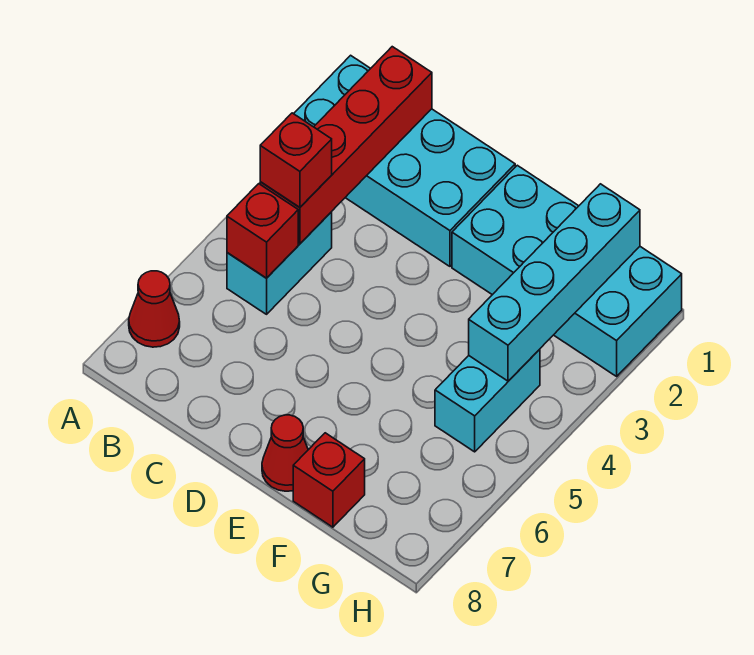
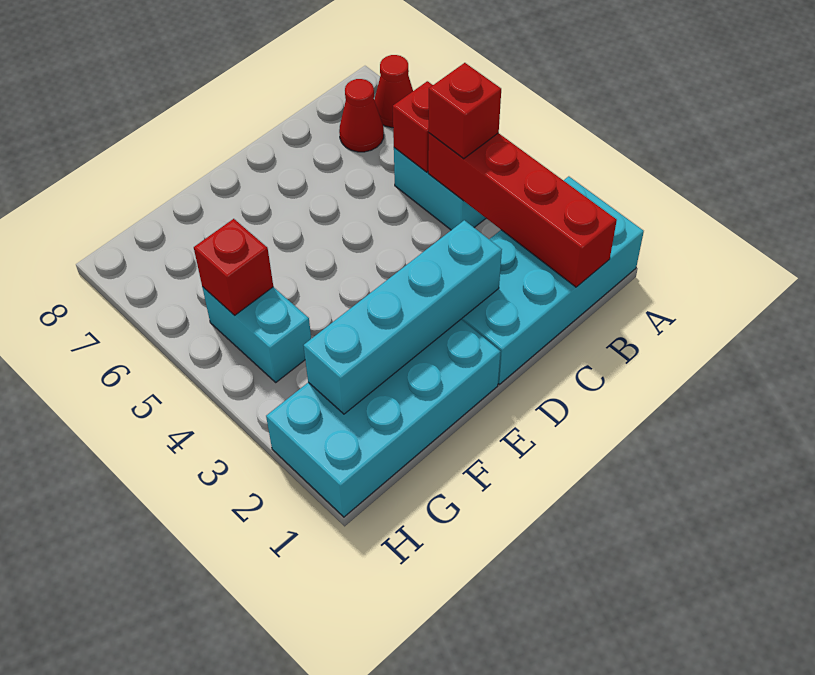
red 1x1 cone [262,415,308,491] -> red 1x1 cone moved to [339,79,384,152]
red 1x1 brick [293,433,365,527] -> red 1x1 brick moved to [194,219,273,315]
cyan 1x4 brick [469,184,640,381] -> cyan 1x4 brick turned to [303,220,502,414]

